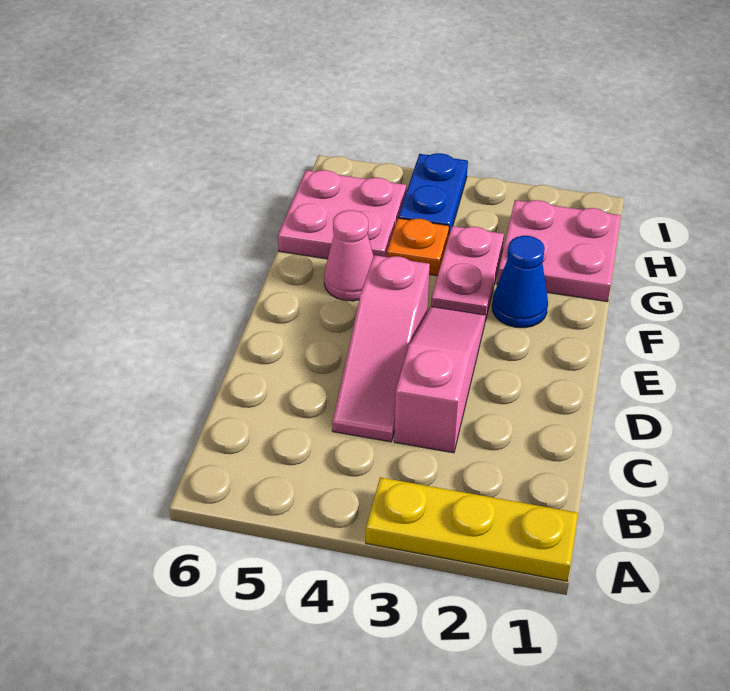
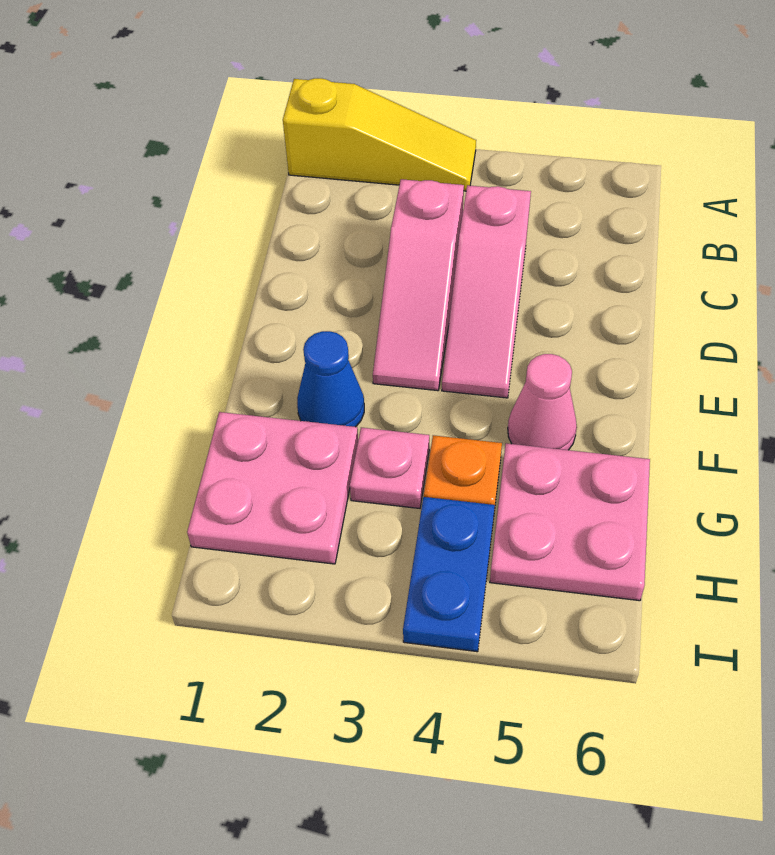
yellow 1x3 plate [366,477,578,581] -> yellow 1x3 slope [283,78,476,191]
pink 1x3 slope [332,255,430,442] -> pink 1x3 slope turned to [442,185,531,398]
pink 1x2 plate [431,226,504,321] -> pink 1x1 plate [350,428,429,508]

